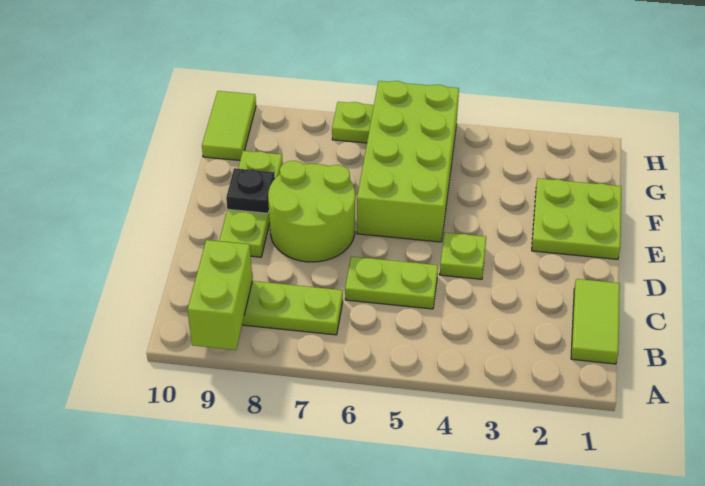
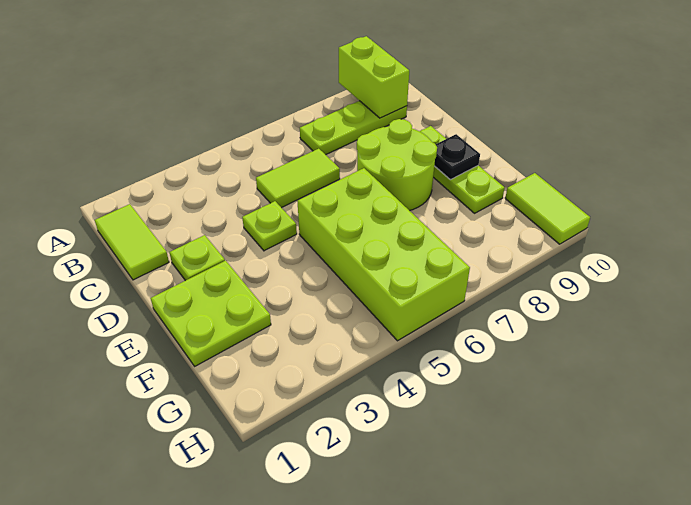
lime 1x2 plate [345,257,438,309] -> lime 1x2 tile [256,149,340,208]
lime 1x1 plate [332,102,374,143] -> lime 1x1 plate moved to [170,235,225,281]

